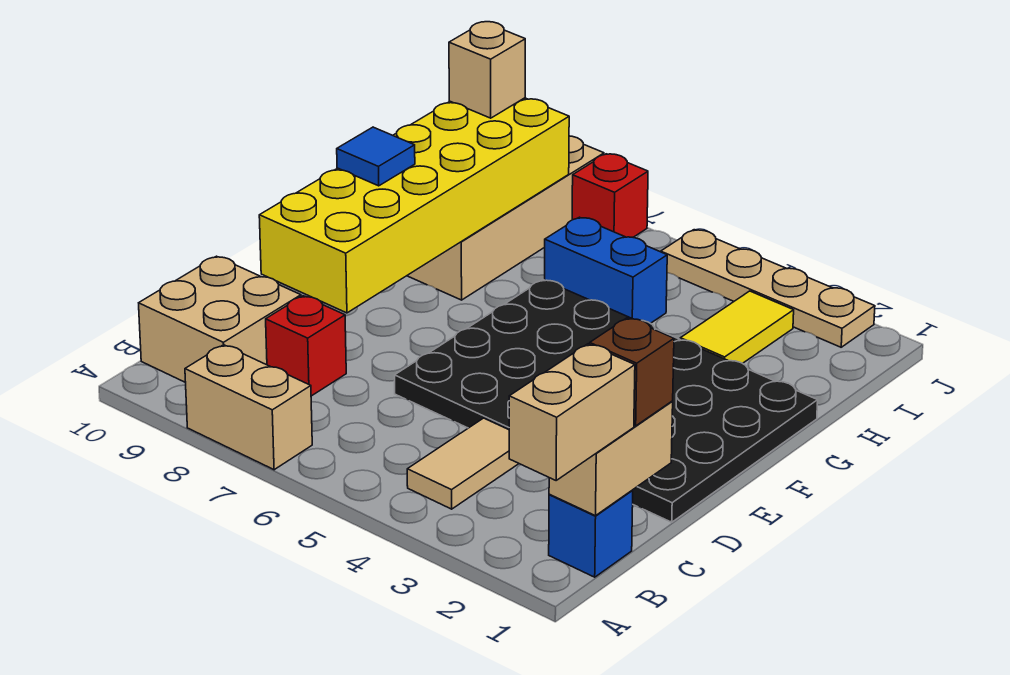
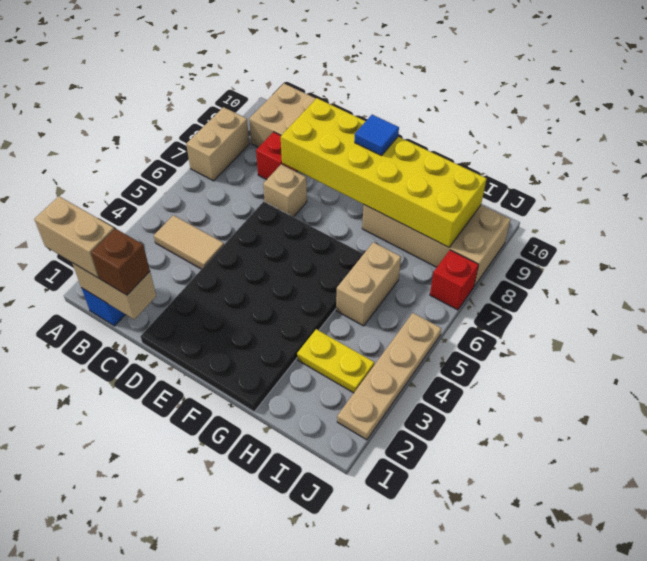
yellow 1x2 tile [680,291,794,363] -> yellow 1x2 plate [297,329,374,393]
blue 1x2 brick [545,217,667,323] -> tan 1x2 brick [336,242,401,326]
tan 1x1 brick [449,22,525,118] -> tan 1x1 brick moved to [263,164,307,217]

